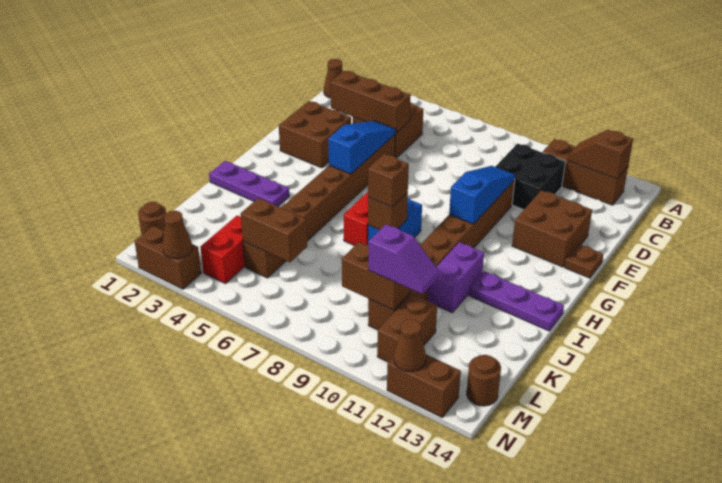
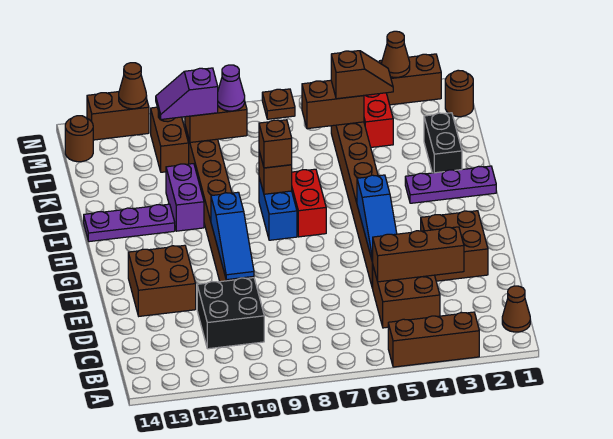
brown 1x3 brick [542,139,628,205] -> brown 1x3 brick moved to [388,312,479,367]
brown 1x2 slope [567,130,633,179] -> brown 1x2 slope moved to [331,51,393,99]
brown 1x1 plate [564,244,603,278] -> brown 1x1 plate moved to [262,89,295,119]
none -> black 1x2 brick [424,113,462,173]
none -> purple 1x1 cone [218,65,245,111]

